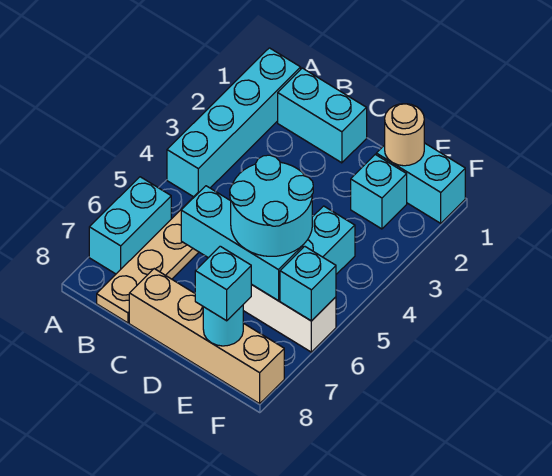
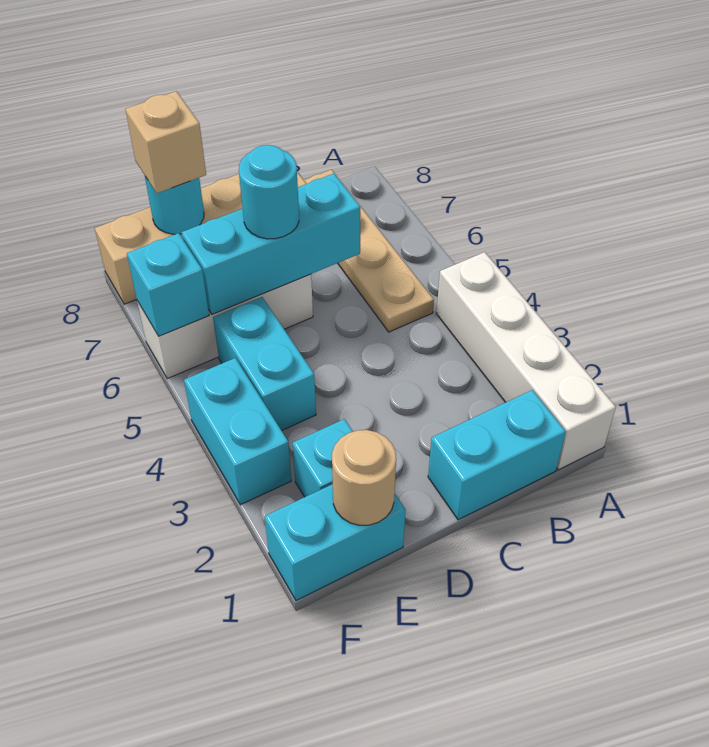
cyan 1x4 brick [167,48,301,197] -> white 1x4 brick [436,252,616,470]
cyan 1x2 brick [89,177,171,274] -> cyan 1x2 brick moved to [184,358,291,505]
cyan 2x2 round brick [230,155,313,256] -> cyan 1x1 round brick [239,145,299,239]
cyan 1x1 brick [195,246,252,321] -> tan 1x1 brick [126,91,206,193]

